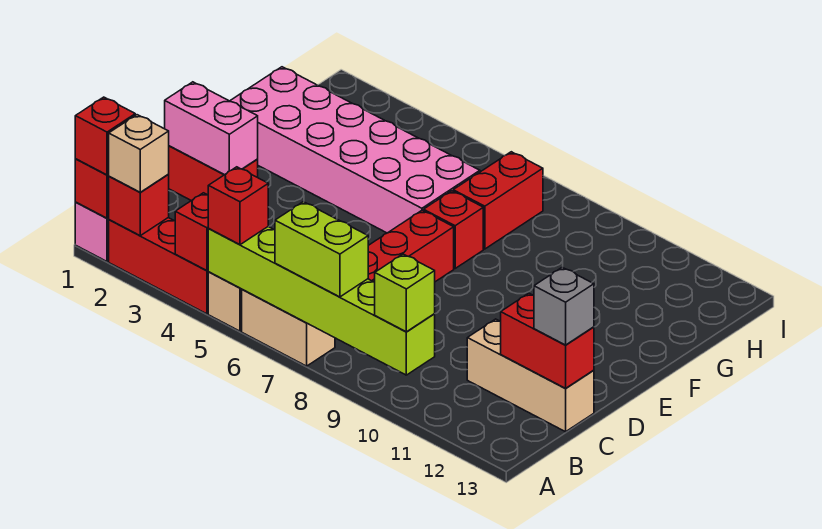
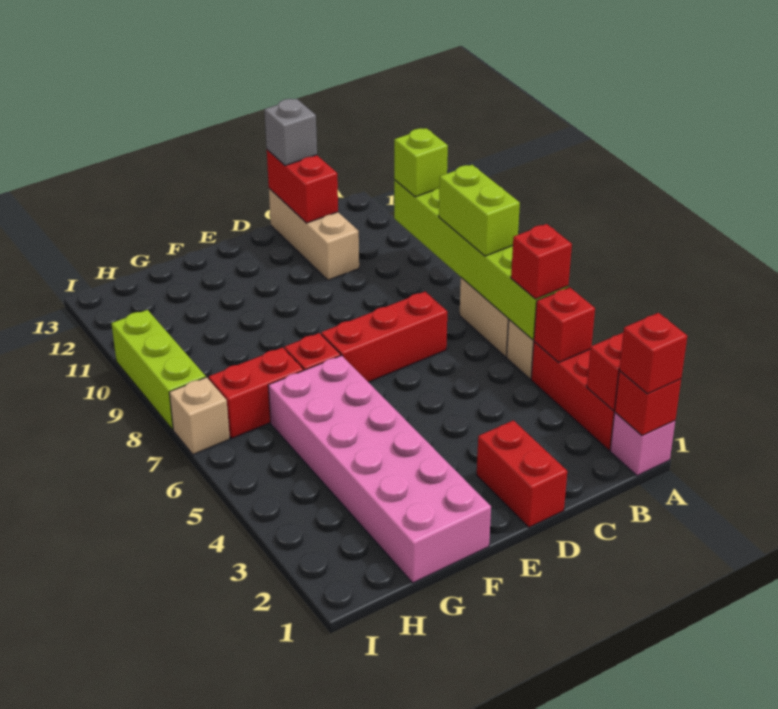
tan 1x1 brick [109,115,169,192] -> tan 1x1 brick moved to [169,377,230,454]
pink 1x2 brick [165,82,258,175] -> none
none -> lime 1x3 brick [112,310,206,430]

